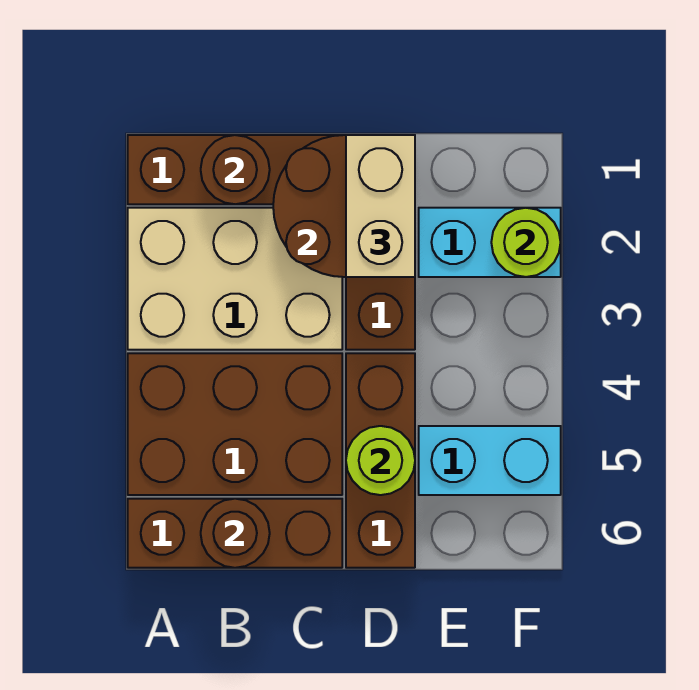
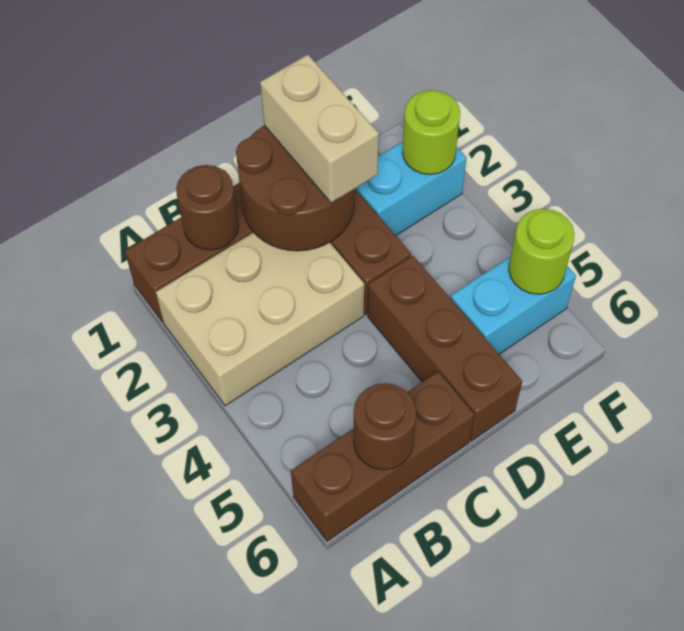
brown 2x3 brick [128,353,342,495] -> none
lime 1x1 round brick [346,426,415,495] -> lime 1x1 round brick moved to [509,209,575,294]

